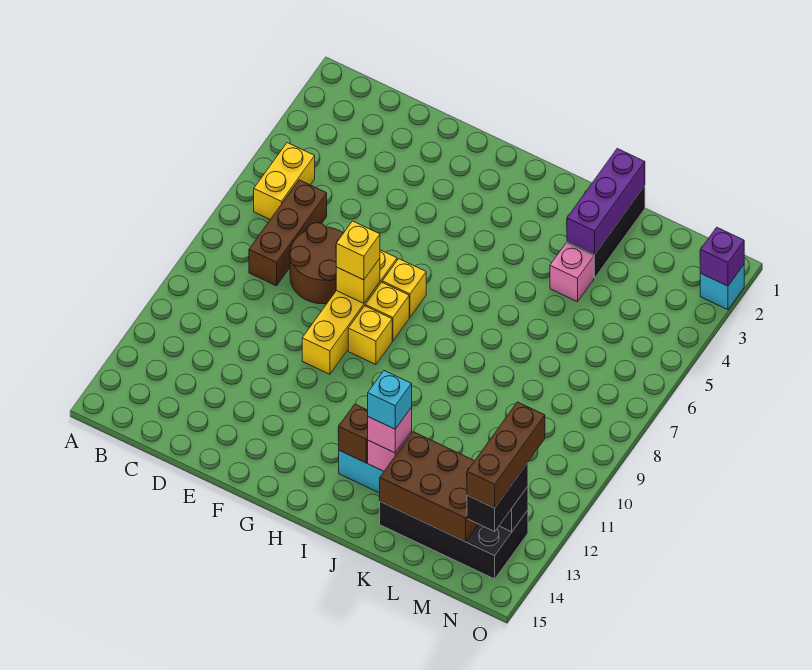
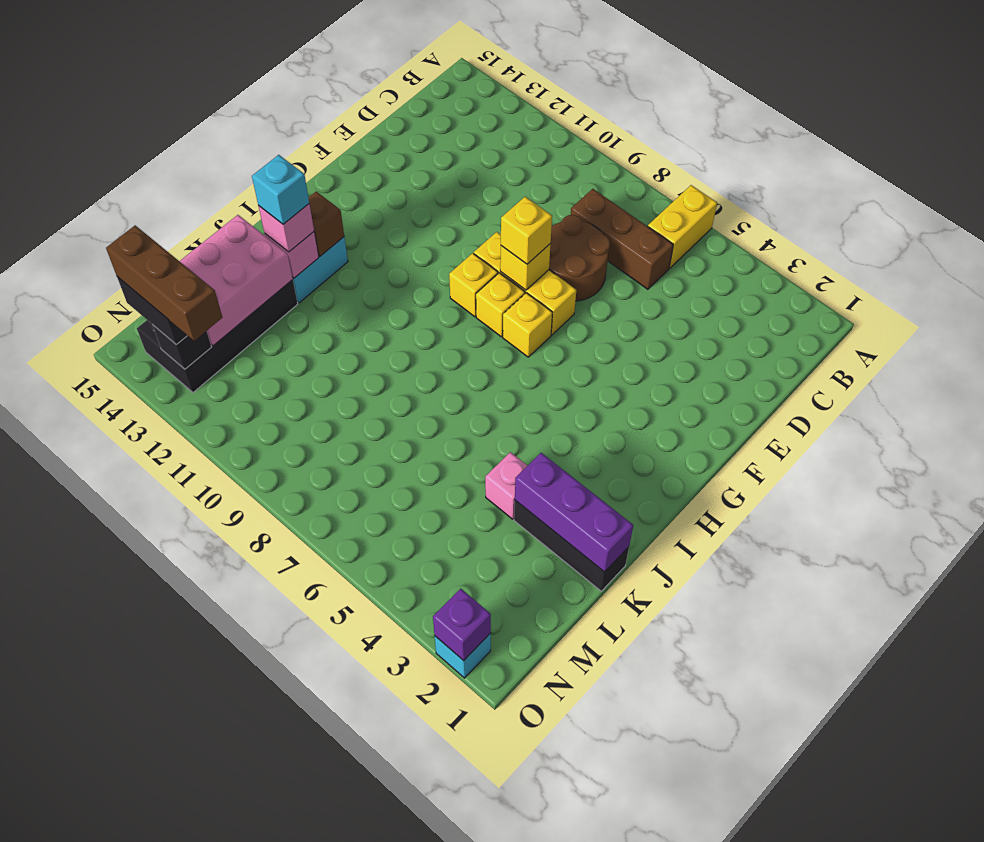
yellow 1x2 brick [254,143,315,219] -> yellow 1x2 brick turned to [648,185,717,268]
yellow 1x4 brick [302,250,397,374] -> yellow 1x3 brick [474,232,576,335]
brown 2x3 brick [380,432,478,542] -> pink 2x3 brick [180,215,293,346]

